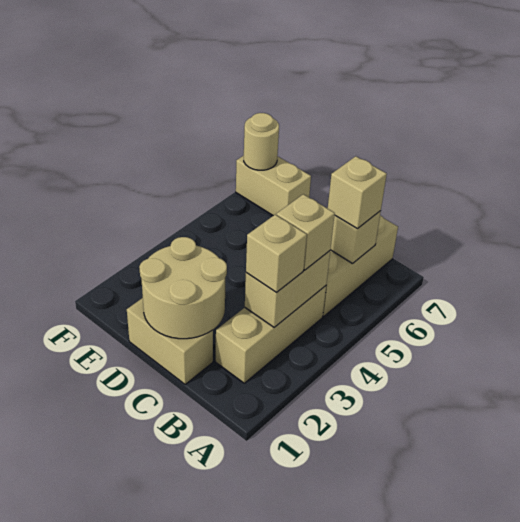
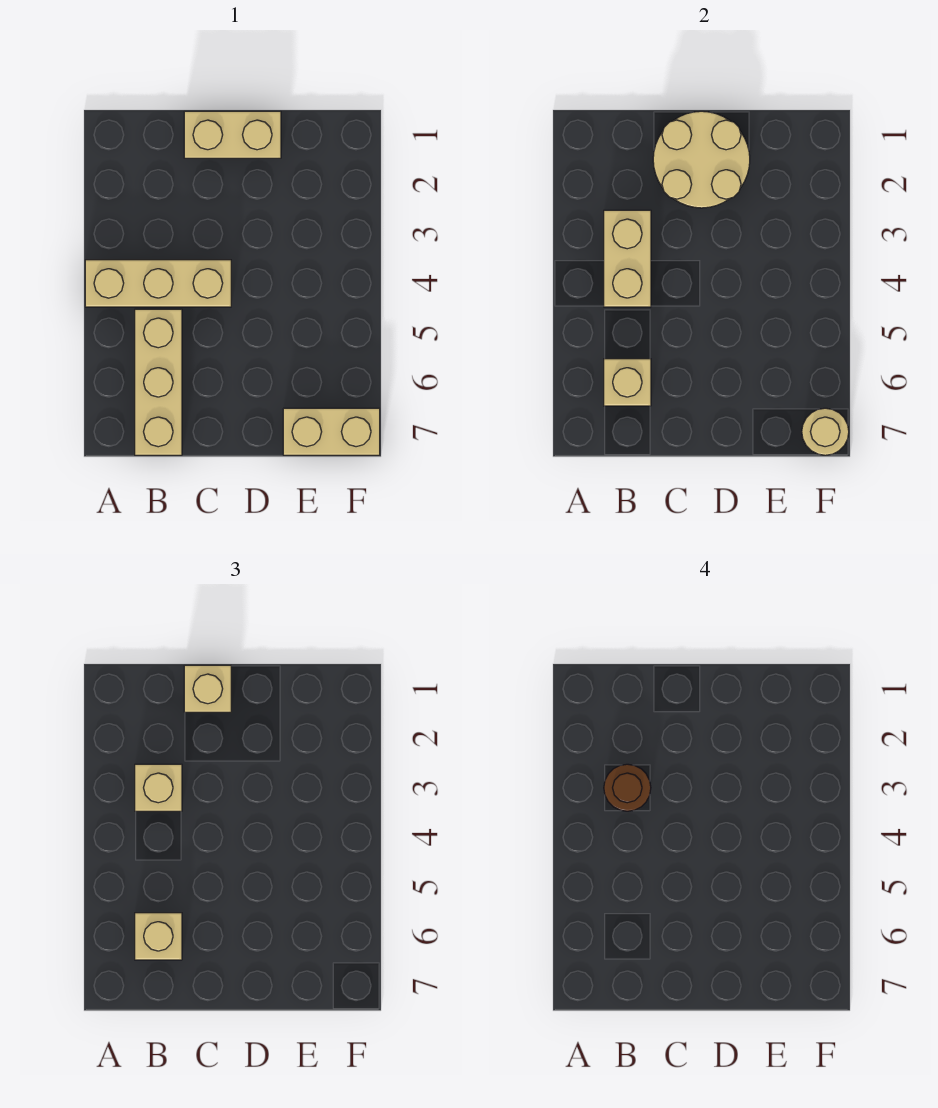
tan 1x3 brick [216,286,326,383] -> tan 1x3 brick turned to [85,260,231,307]
none -> brown 1x1 round brick [604,764,651,811]
tan 1x1 brick [277,194,335,270] -> tan 1x1 brick moved to [184,665,231,712]

